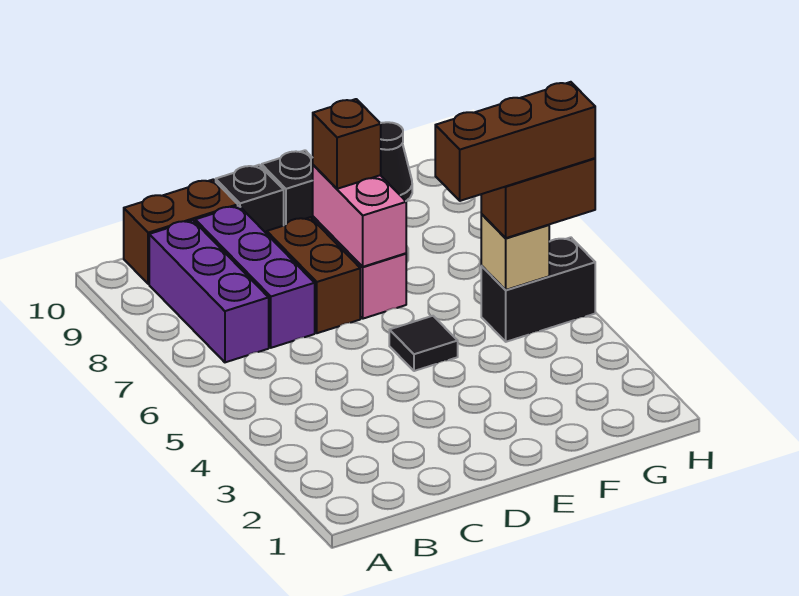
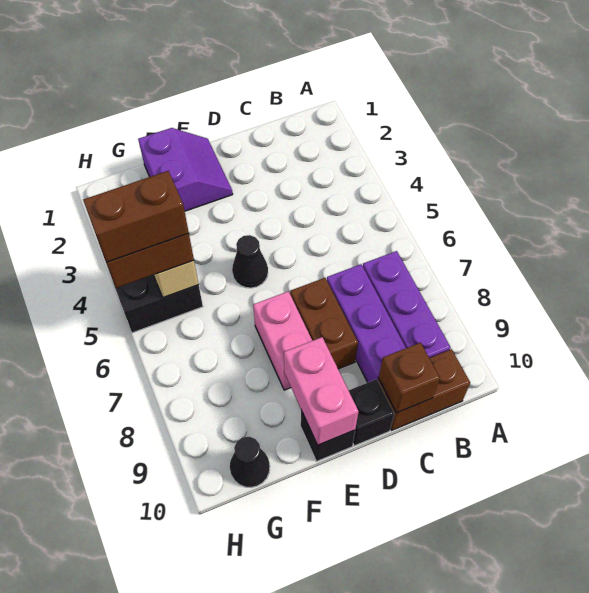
none -> purple 2x2 slope [138,128,233,211]
black 1x1 tile [389,316,458,371] -> black 1x1 cone [232,235,268,288]
pink 1x2 brick [313,165,406,267] -> pink 1x2 brick moved to [284,337,359,445]
brown 1x1 brick [313,99,381,189] -> brown 1x1 brick moved to [379,343,440,413]
brown 1x3 brick [435,82,595,201] -> brown 1x2 brick [83,171,189,262]

